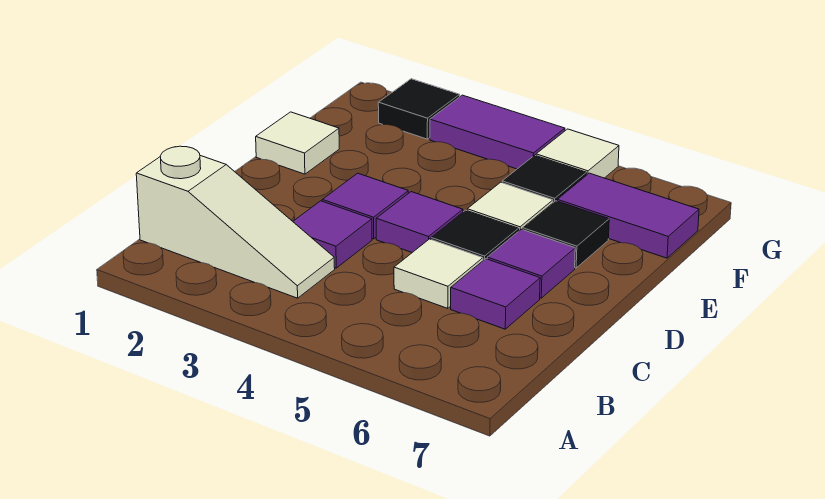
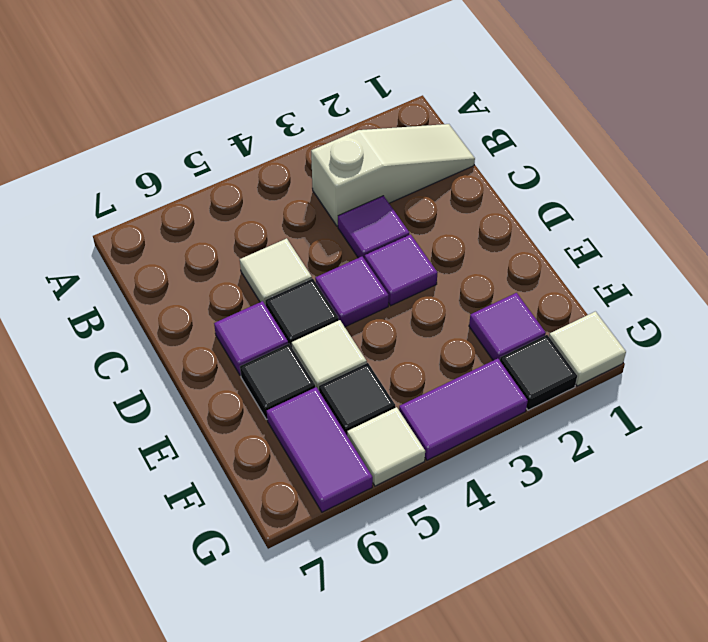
white 1x3 slope [136,146,335,298] -> white 1x3 slope turned to [311,124,475,226]
purple 1x1 tile [451,259,540,329] -> purple 1x1 tile moved to [469,293,546,360]
white 1x1 tile [256,112,339,174] -> white 1x1 tile moved to [549,311,626,386]
purple 1x2 tile [557,173,699,258] -> purple 1x2 tile turned to [267,387,373,512]

